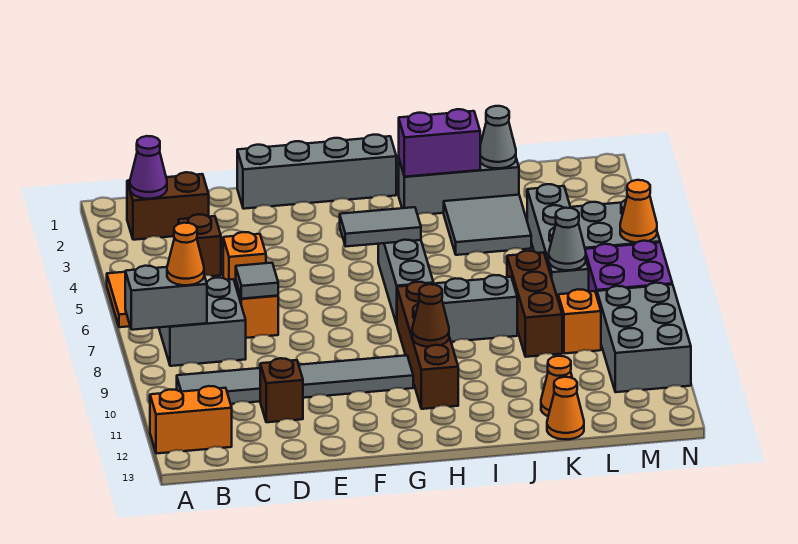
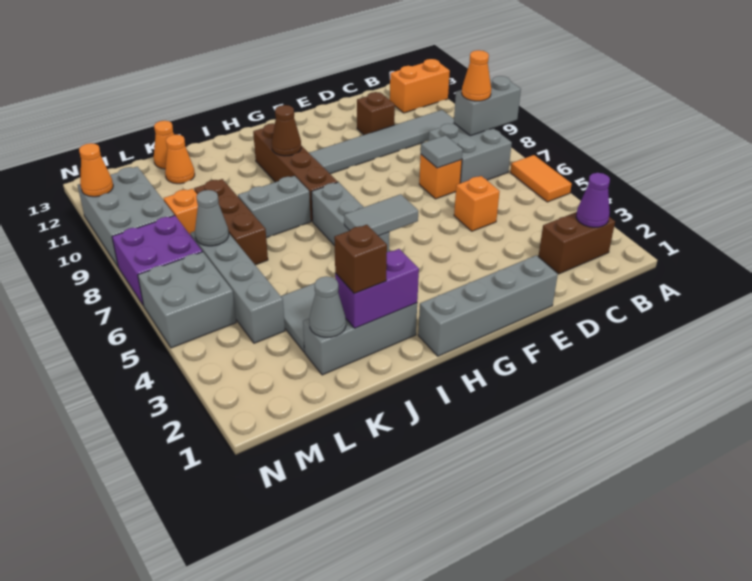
brown 1x1 brick [178,214,221,276] -> brown 1x1 brick moved to [334,225,387,294]
orange 1x1 cone [620,180,657,243] -> orange 1x1 cone moved to [79,143,113,197]

